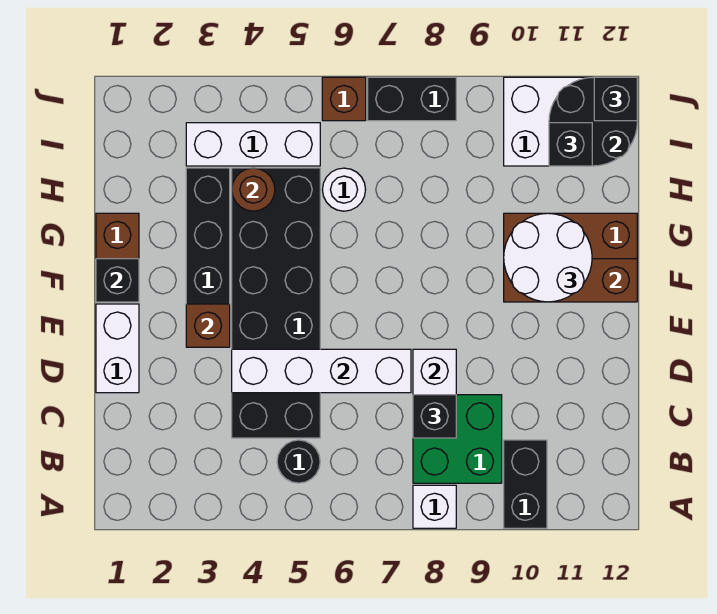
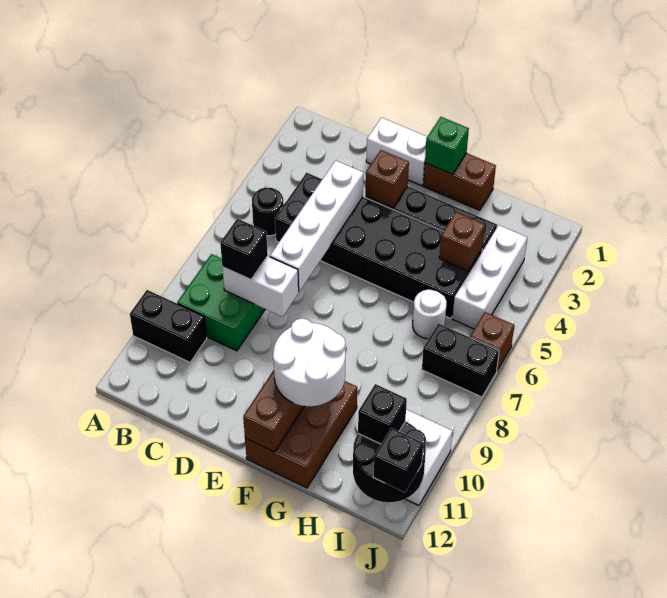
white 1x1 brick [413,485,456,528] -> none
black 1x1 brick [96,259,139,302] -> green 1x1 brick [425,117,469,174]
brown 1x1 round brick [232,168,275,211] -> brown 1x1 brick [439,212,485,271]
black 1x2 brick [368,77,456,121] -> black 1x2 brick turned to [422,324,499,397]

